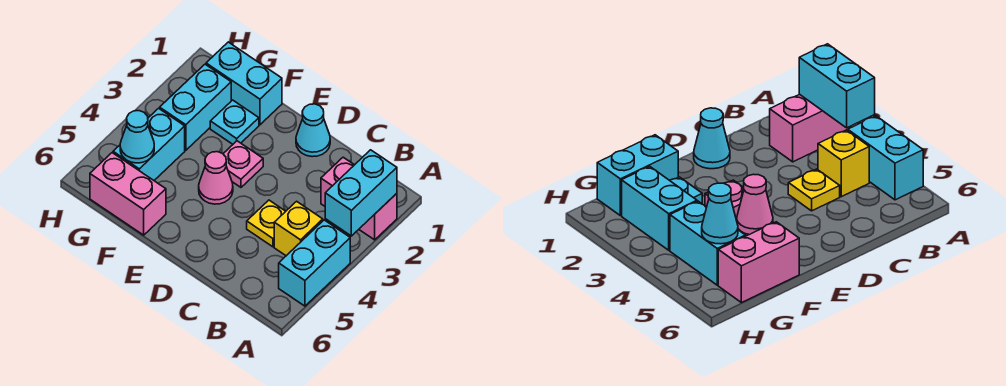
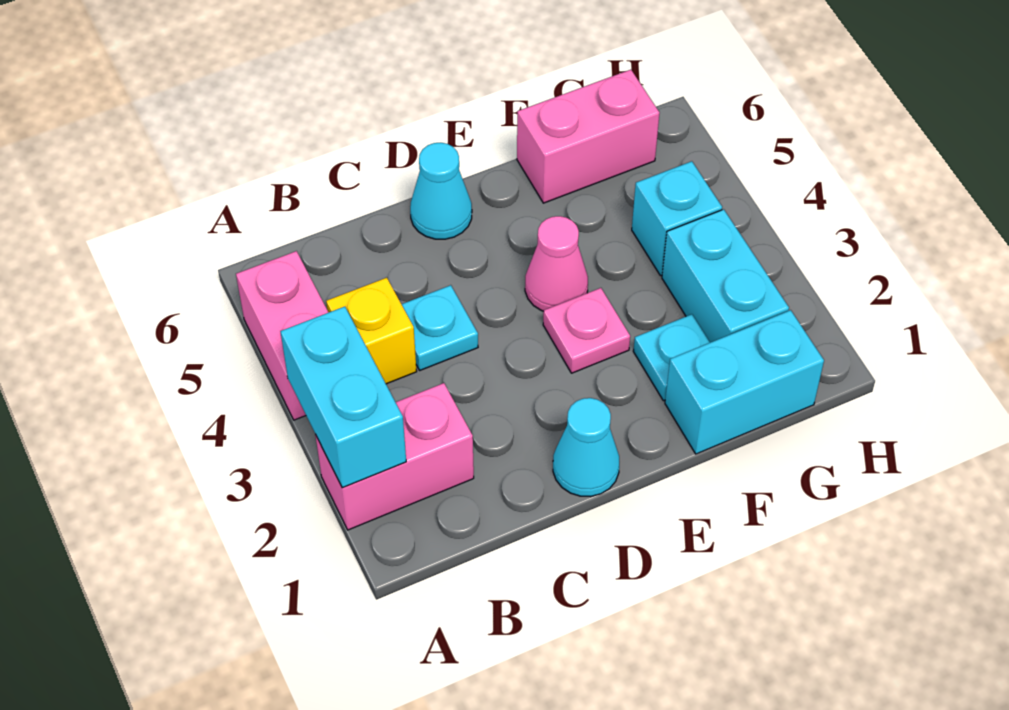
cyan 1x2 brick [279,220,350,306] -> pink 1x2 brick [236,251,329,420]
yellow 1x1 plate [247,200,286,247] -> cyan 1x1 plate [402,285,478,370]
cyan 1x2 brick [113,108,185,180] -> cyan 1x1 brick [632,161,722,276]
cyan 1x1 cone [120,111,154,163] -> cyan 1x1 cone moved to [410,143,472,239]

